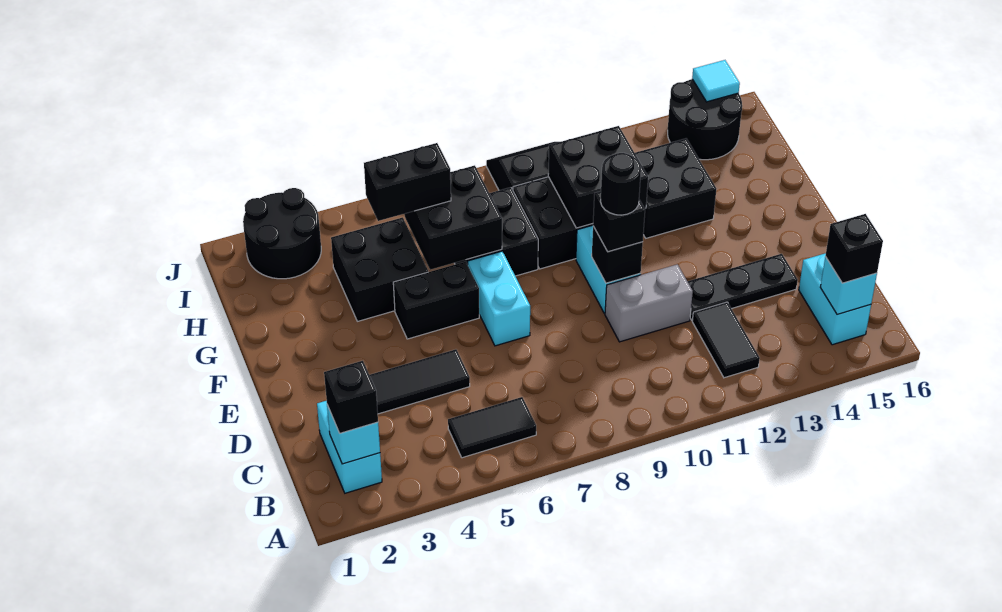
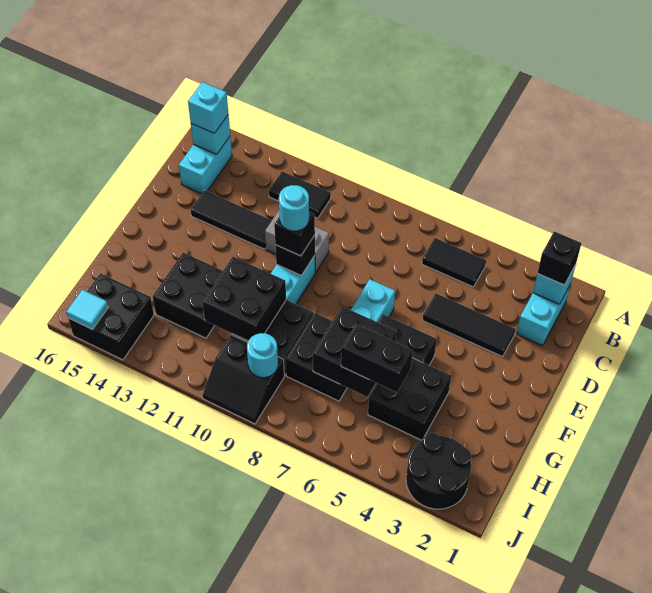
black 1x2 tile [692,302,760,378] -> black 1x2 tile turned to [269,171,331,218]
black 1x1 brick [825,214,883,283] -> cyan 1x1 brick [188,82,228,133]
black 1x3 plate [688,254,798,320] -> black 1x3 tile [191,190,272,249]
black 1x1 round brick [600,153,641,215] -> cyan 1x1 round brick [279,185,309,231]
none -> cyan 1x1 round brick [247,333,278,378]
black 2x2 round brick [668,79,742,160] -> black 2x2 brick [68,273,154,360]

